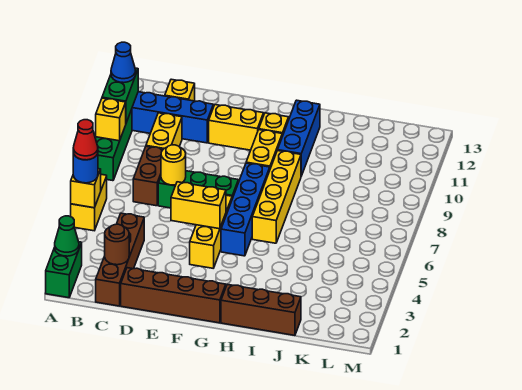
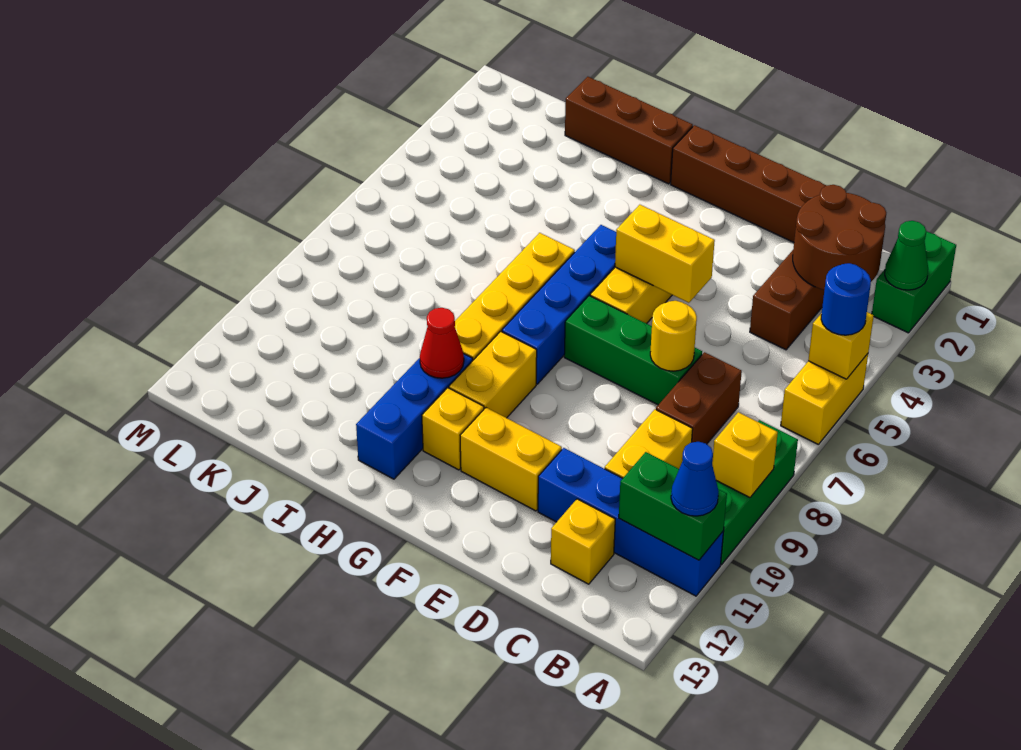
red 1x1 cone [73,120,98,160] -> red 1x1 cone moved to [420,308,464,378]
green 1x2 brick [102,68,138,123] -> green 1x2 brick turned to [619,452,727,560]
brown 1x1 round brick [105,224,129,265] -> brown 2x2 round brick [793,185,886,290]

